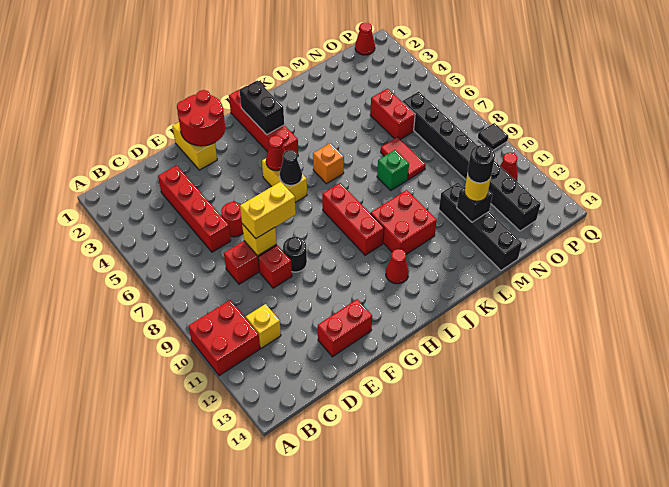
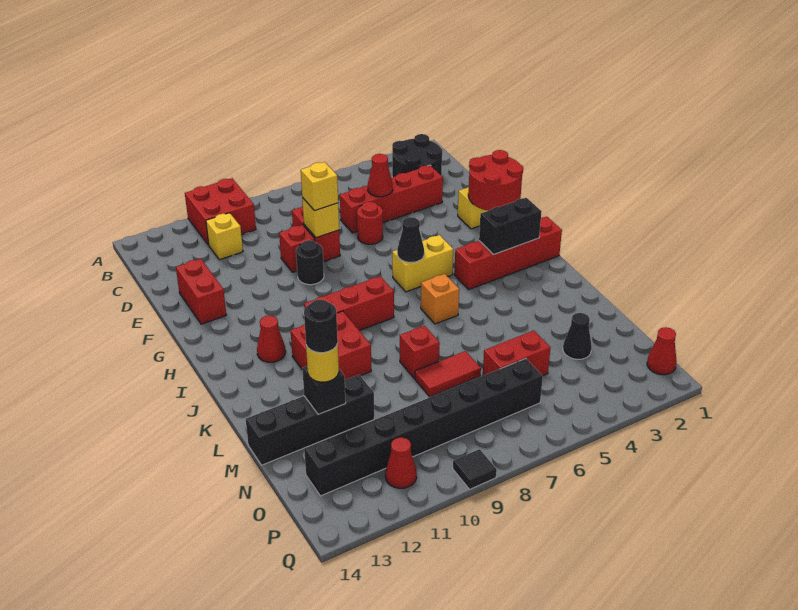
none -> black 2x2 round brick [392,134,443,177]
yellow 1x2 brick [240,182,296,238] -> yellow 1x1 brick [301,162,338,211]
red 1x1 cone [266,135,285,171] -> red 1x1 cone moved to [368,154,393,197]
green 1x1 brick [377,150,409,190] -> red 1x1 brick [400,326,440,379]
none -> black 1x1 cone [563,313,592,359]

